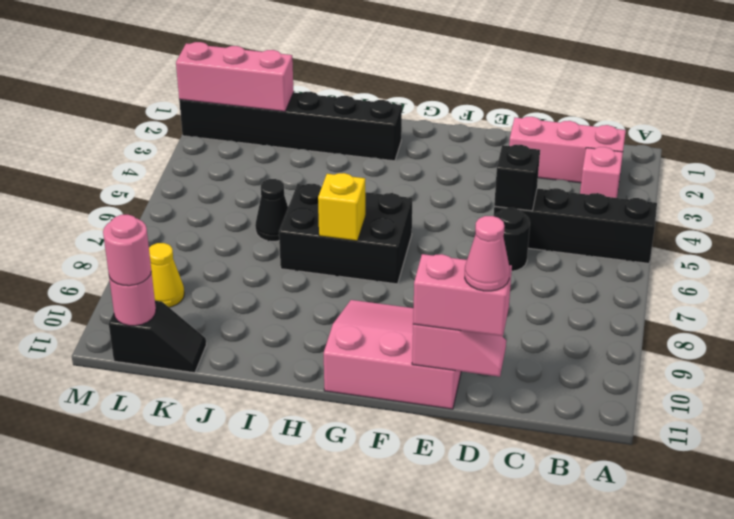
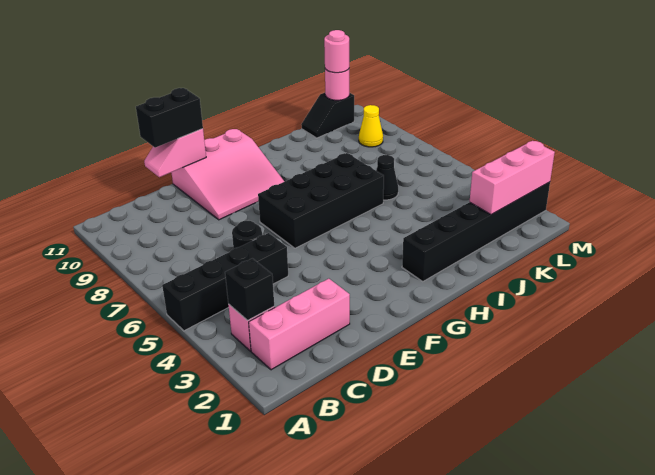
black 1x1 brick [494,145,540,211] -> black 1x1 brick moved to [225,258,274,320]
pink 1x2 brick [413,254,512,336] -> black 1x2 brick [136,88,203,148]
pink 1x1 cone [465,216,510,291] -> none
black 2x3 brick [279,184,413,284] -> black 2x4 brick [258,153,384,248]
yellow 1x1 brick [318,173,365,241] -> none

